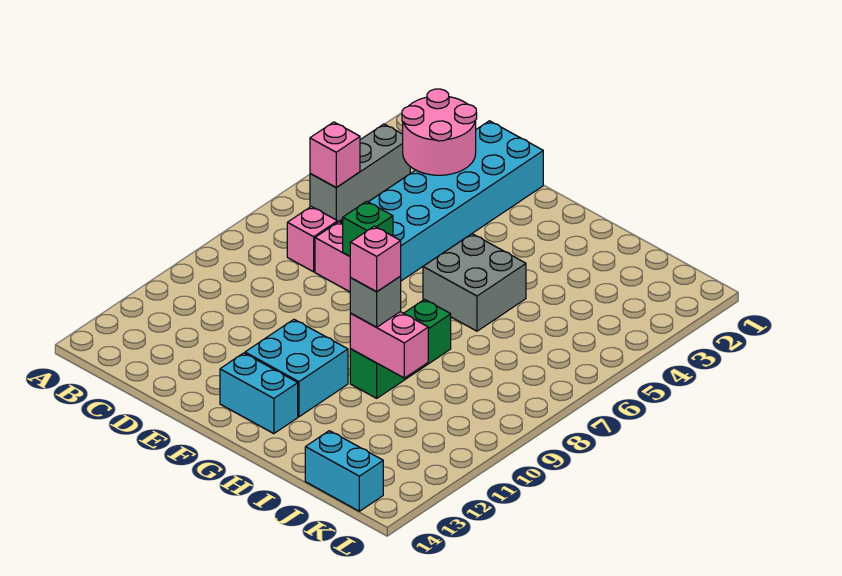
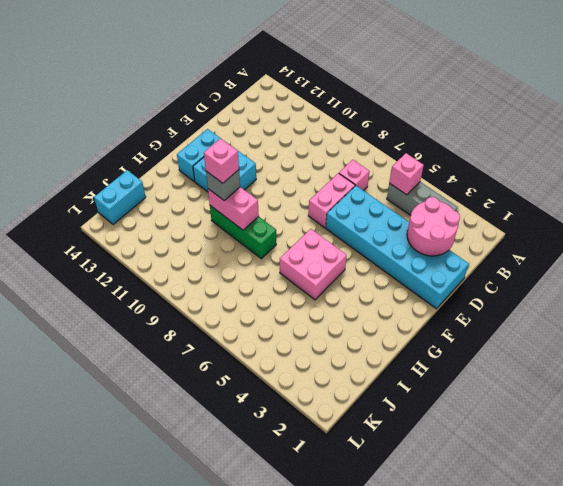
green 1x1 brick [343,201,393,256] -> none
grey 2x2 brick [423,234,526,331] -> pink 2x2 brick [280,229,347,300]
pink 1x2 brick [350,312,428,378] -> pink 1x2 brick turned to [208,187,259,230]

